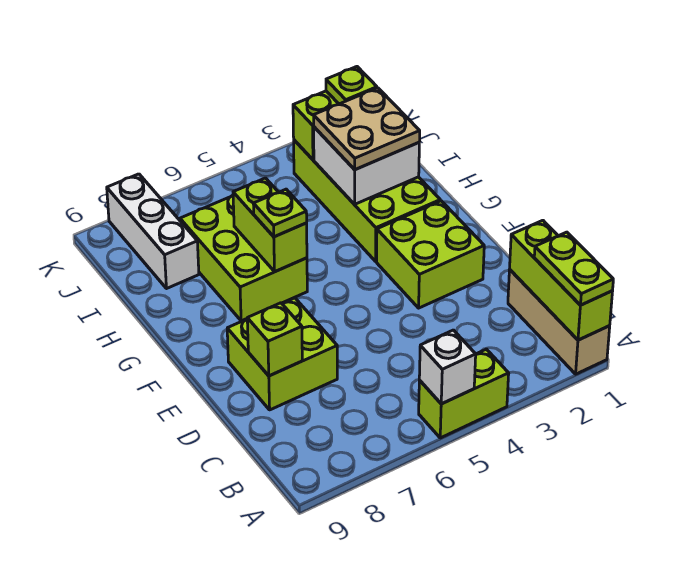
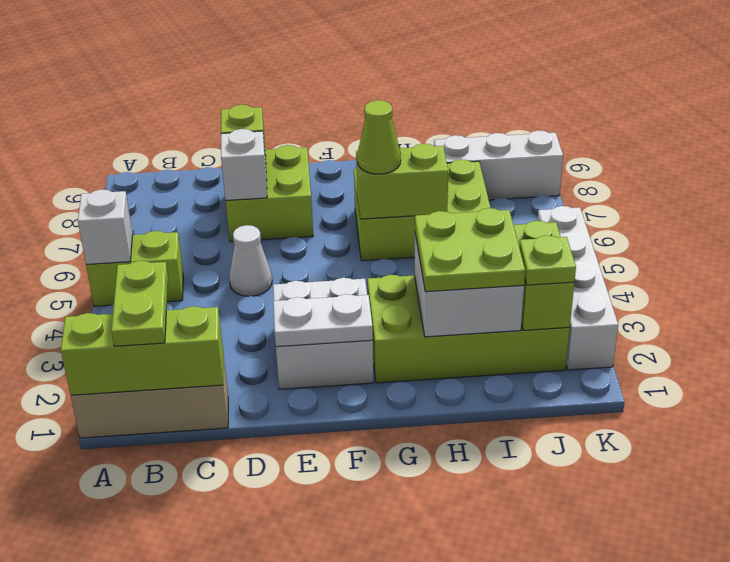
lime 1x2 plate [534,232,613,305] -> lime 1x2 plate turned to [111,261,168,346]
lime 1x2 brick [419,349,509,438] -> lime 1x2 brick turned to [86,231,183,306]
none -> white 1x1 cone [229,225,272,296]
none -> white 1x1 brick [221,129,267,201]
lime 2x2 brick [377,201,484,308] -> white 2x2 brick [273,278,374,389]
none -> white 1x2 plate [273,294,373,347]
lime 1x1 plate [253,189,307,237] -> lime 1x1 cone [357,100,401,174]
tan 2x2 plate [314,88,420,170] -> lime 2x2 plate [415,208,525,292]
none -> white 1x4 brick [537,206,618,370]

